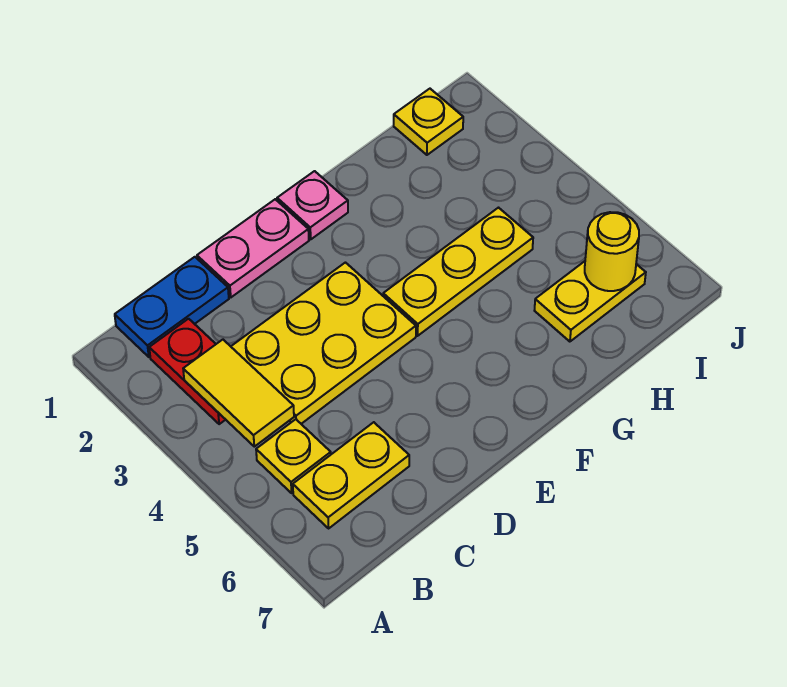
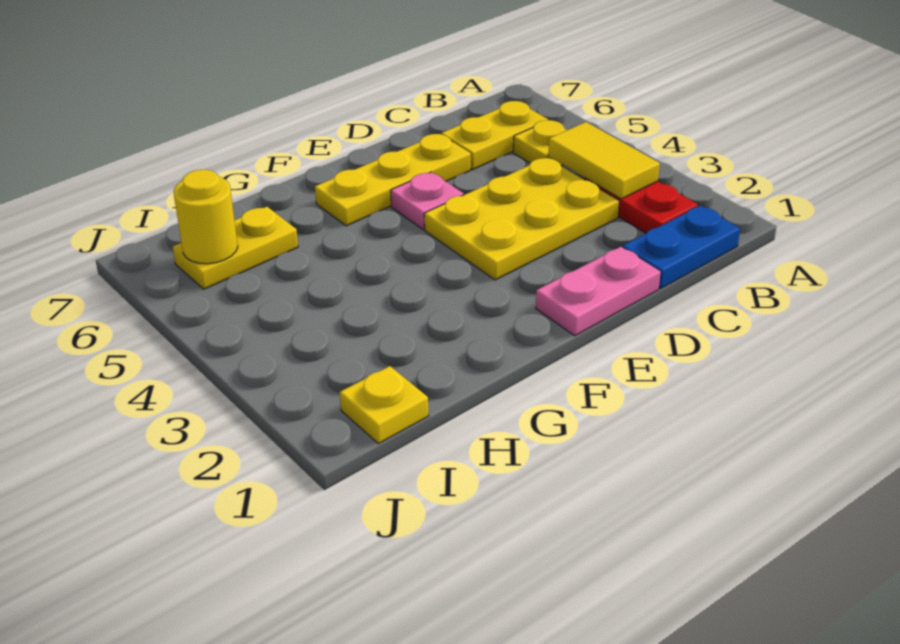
pink 1x1 plate [277,171,348,239] -> pink 1x1 plate moved to [391,172,464,230]
yellow 1x3 plate [383,208,533,336] -> yellow 1x3 plate moved to [315,134,471,226]

